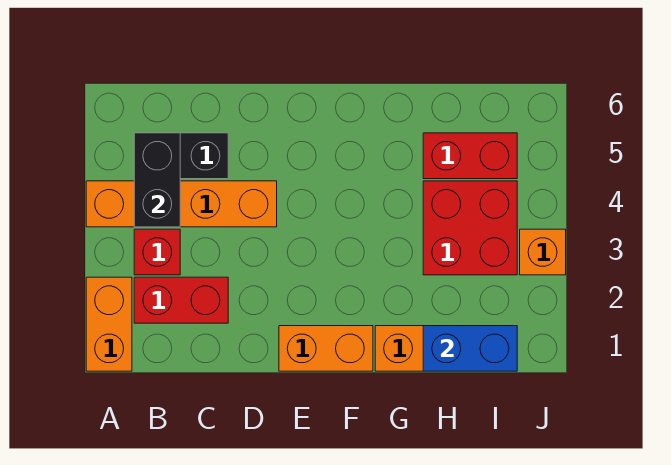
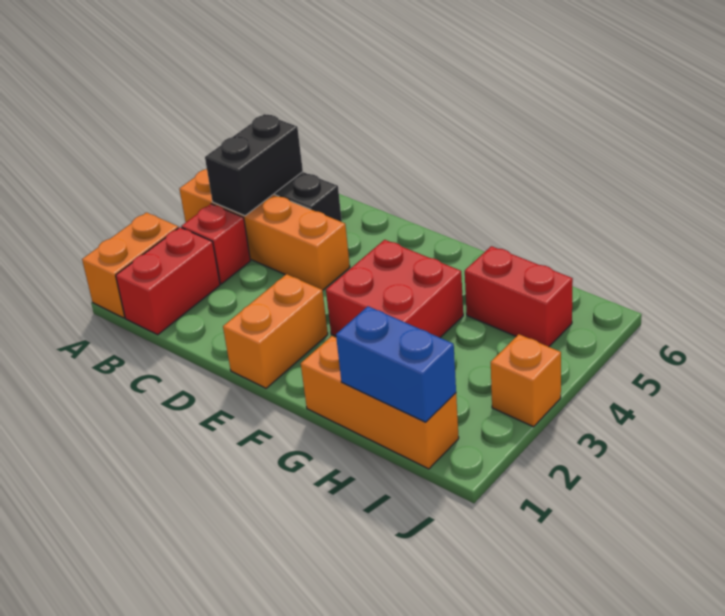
red 1x2 brick [134,277,228,323] -> red 1x2 brick turned to [116,227,220,335]
orange 1x2 brick [279,326,373,371] -> orange 1x2 brick turned to [223,274,328,388]
red 2x2 brick [423,181,517,275] -> red 2x2 brick moved to [326,240,463,338]

